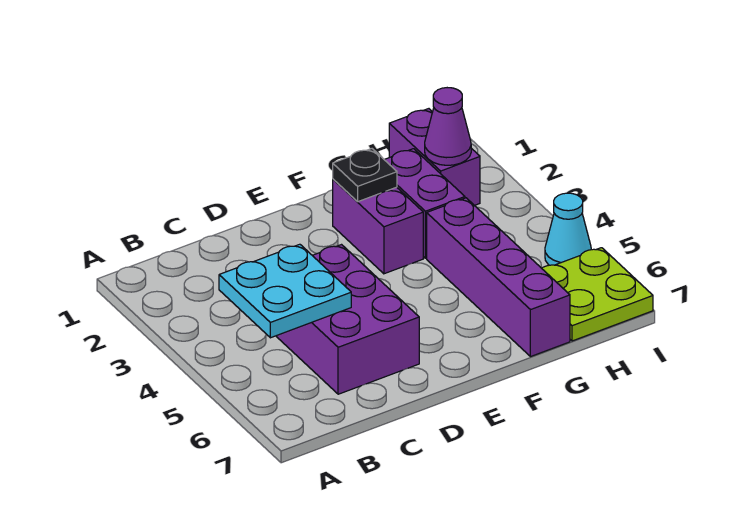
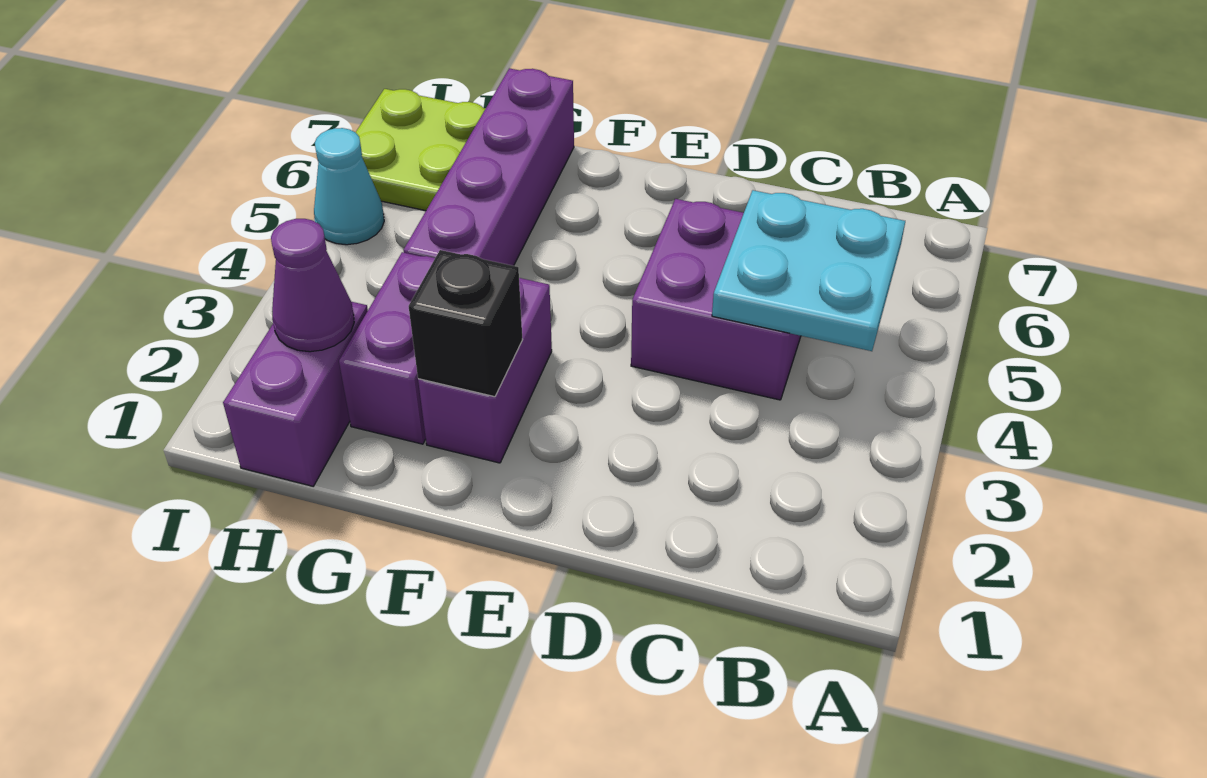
purple 2x3 brick [276,245,419,394] -> purple 2x2 brick [631,199,801,400]
black 1x1 plate [333,149,397,202] -> black 1x1 brick [409,250,523,397]

